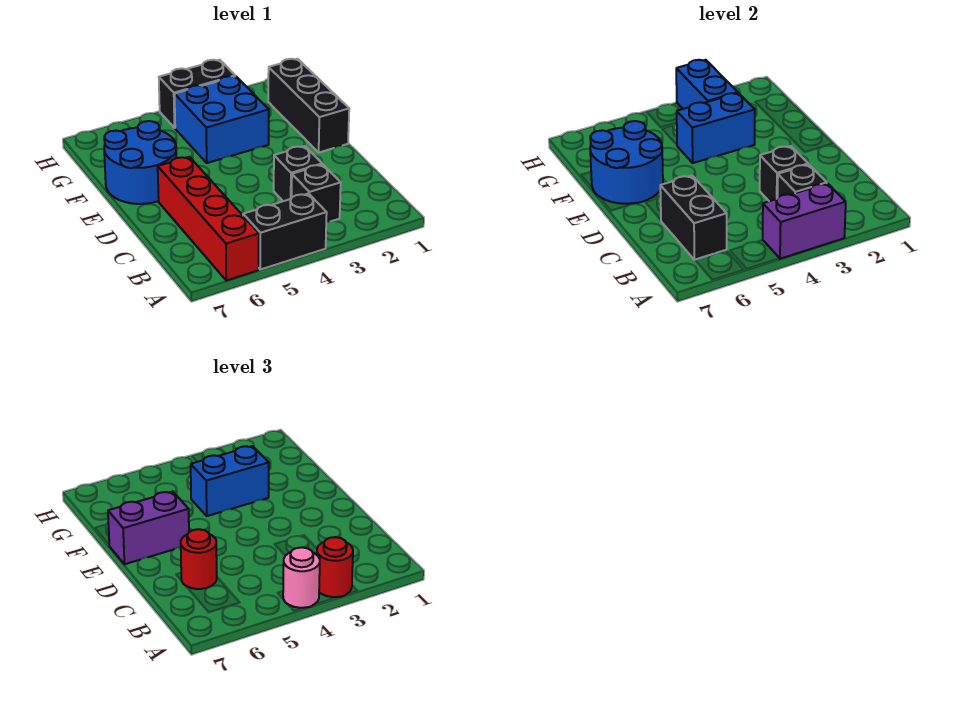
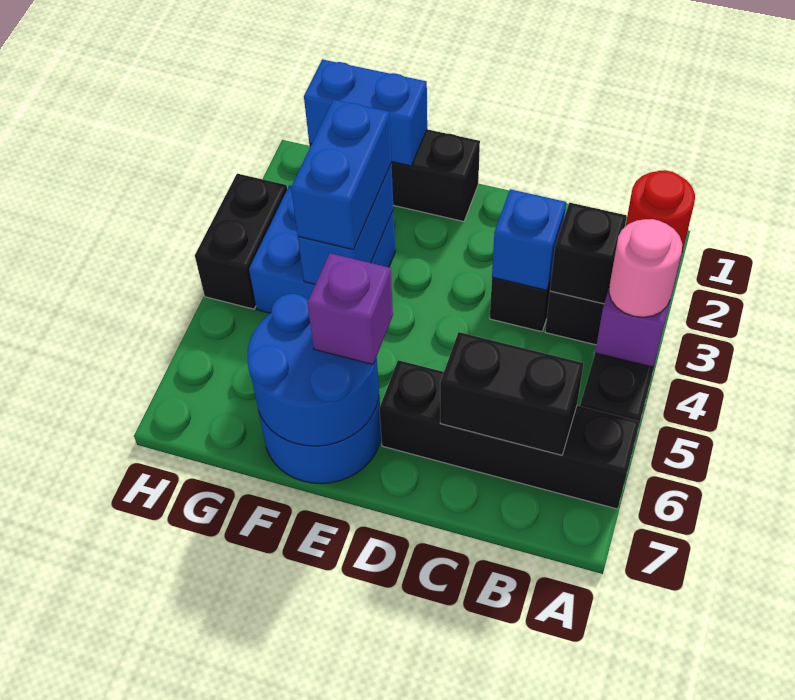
red 1x4 brick [158,157,259,280] -> black 1x4 brick [379,360,640,509]
black 1x1 brick [760,146,808,201] -> blue 1x1 brick [492,189,566,290]
red 1x1 round brick [181,529,217,589] -> none
purple 1x2 brick [108,492,189,564] -> purple 1x1 brick [307,253,393,364]
blue 1x2 brick [676,60,738,109] -> blue 1x2 brick moved to [304,59,427,166]

